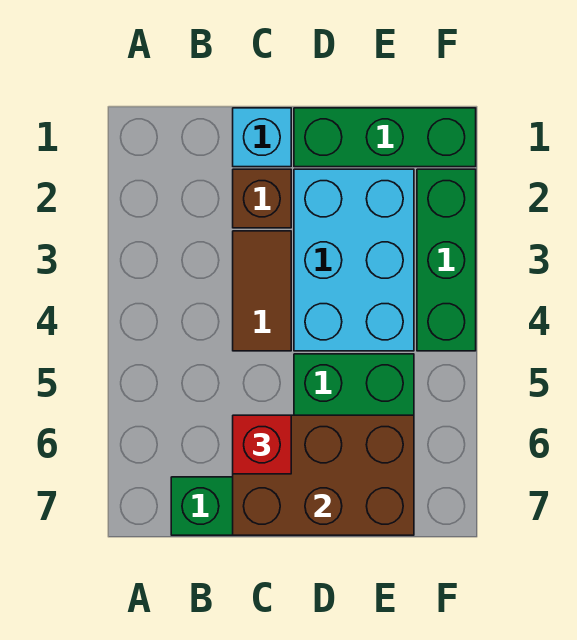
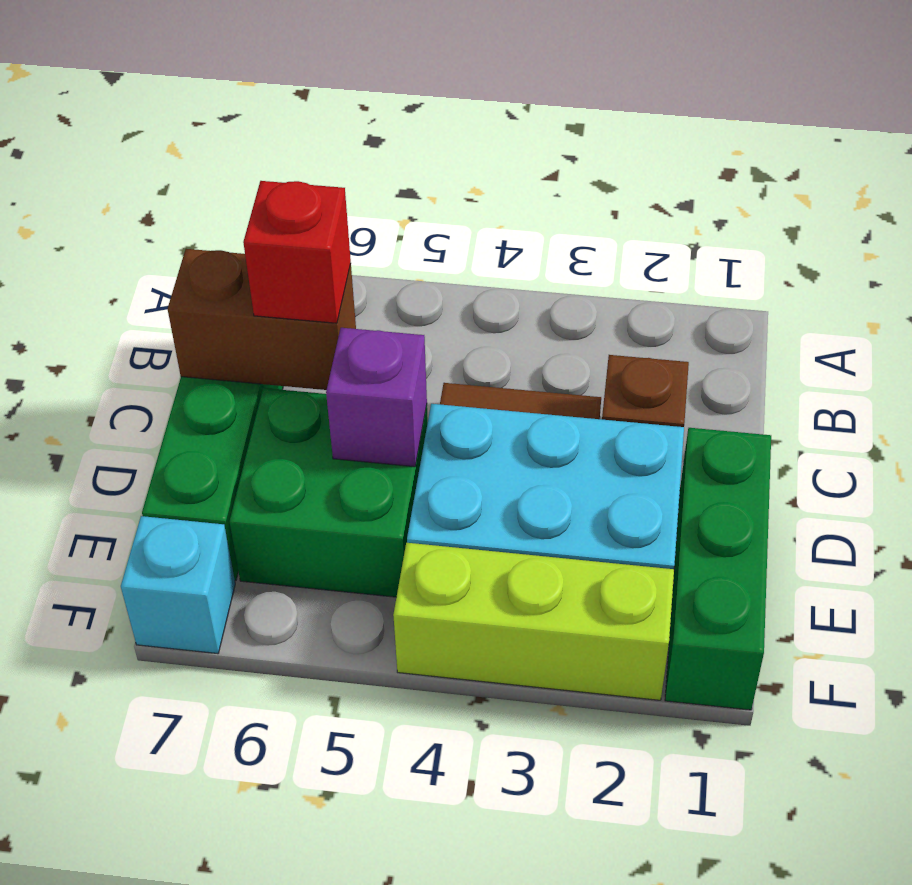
cyan 1x1 brick [233,108,291,167] -> cyan 1x1 brick moved to [121,516,235,654]
brown 2x3 brick [233,415,414,535] -> brown 1x2 brick [168,249,356,390]
none -> purple 1x1 brick [326,328,427,467]
green 1x3 brick [417,169,476,351] -> lime 1x3 brick [393,543,674,700]

